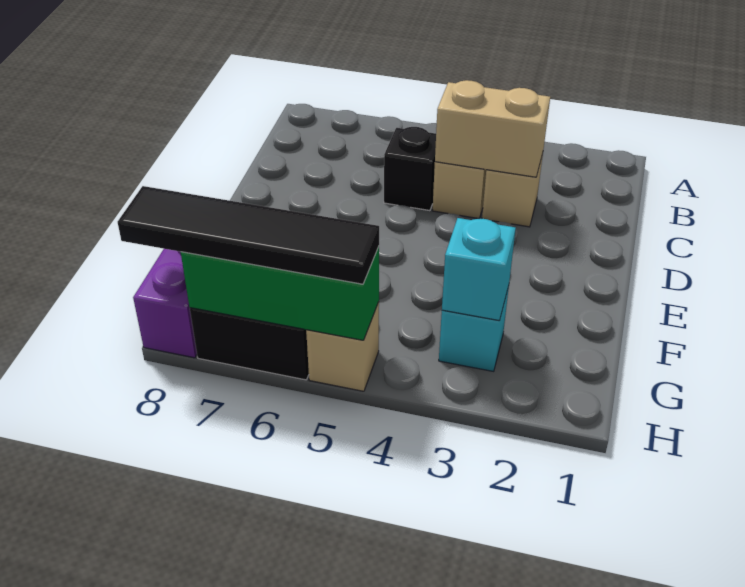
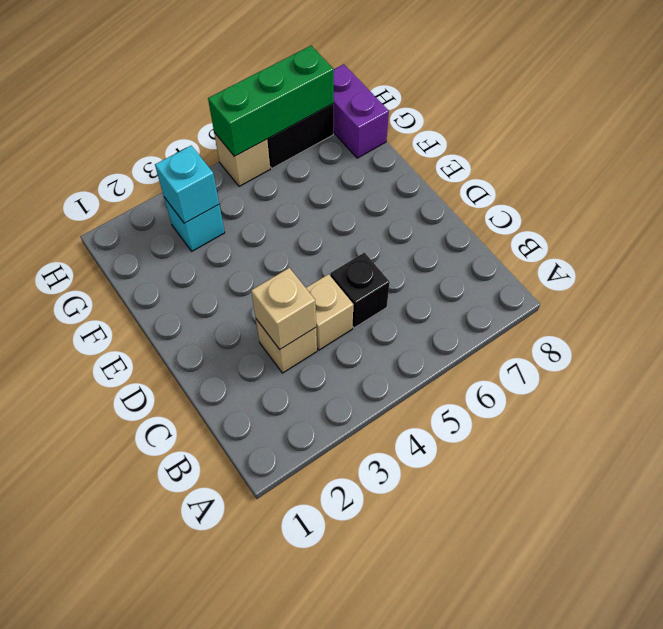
tan 1x2 brick [435,80,550,177] -> tan 1x1 brick [251,268,316,349]
black 1x4 tile [118,186,379,284] -> none

